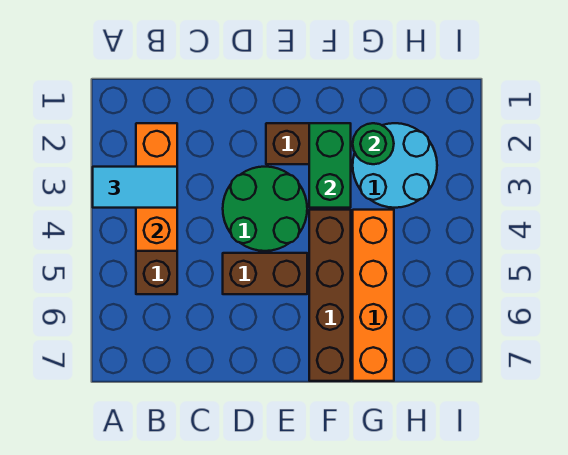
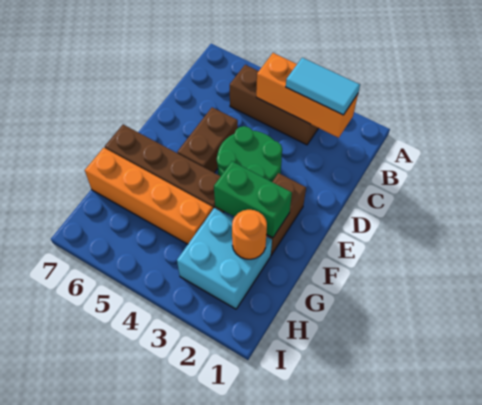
cyan 1x2 tile [93,167,177,208] -> cyan 1x2 tile turned to [286,58,360,115]
cyan 2x2 round brick [353,123,437,208] -> cyan 2x2 brick [177,208,272,309]
green 1x1 round brick [353,123,394,164] -> orange 1x1 round brick [232,210,267,259]

